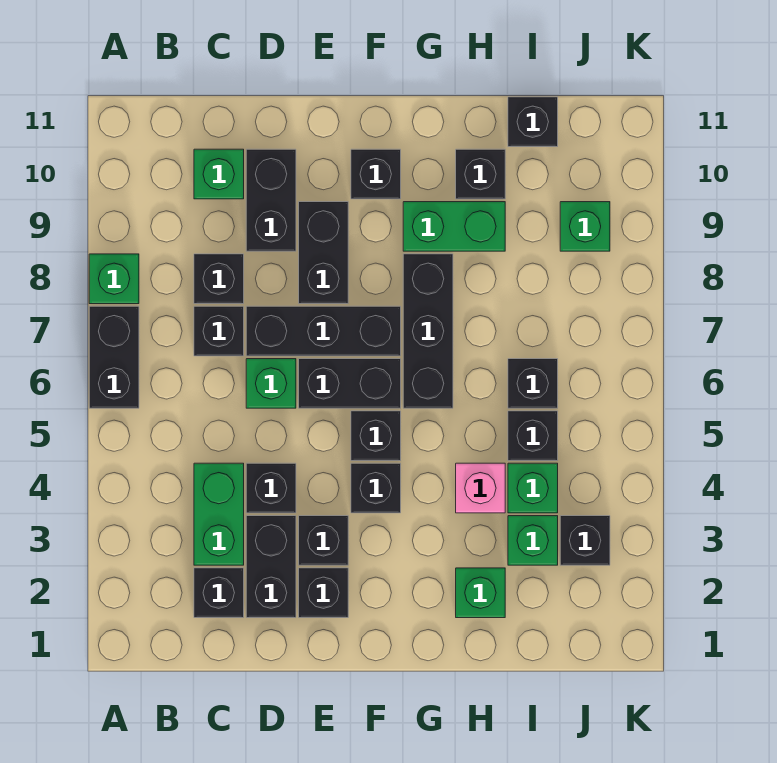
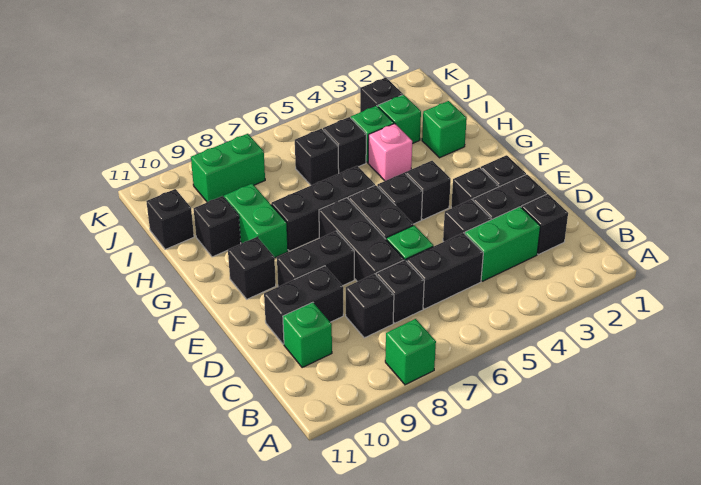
black 1x2 brick [89,306,139,408] -> black 1x2 brick moved to [406,233,483,309]
green 1x1 brick [560,202,610,251] -> green 1x2 brick [191,134,265,202]

